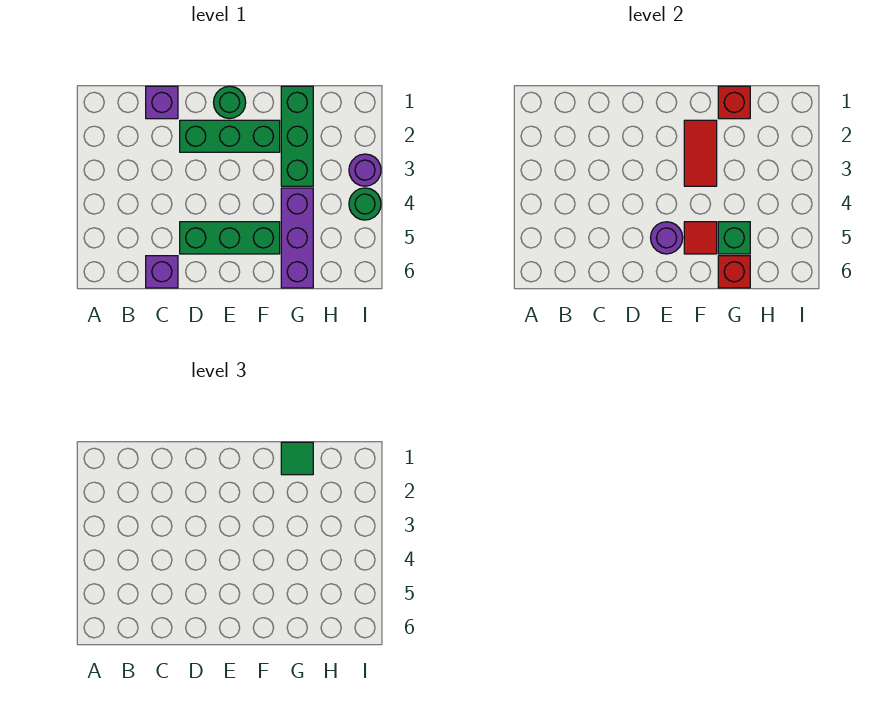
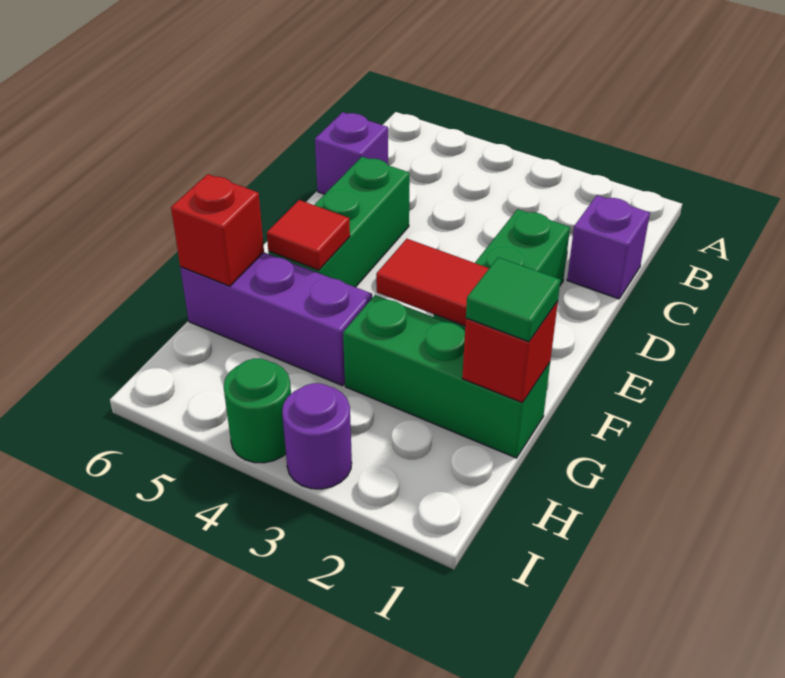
green 1x1 round brick [214,86,246,119] -> none
purple 1x1 round brick [651,222,683,254] -> none
green 1x1 brick [718,222,750,254] -> none

